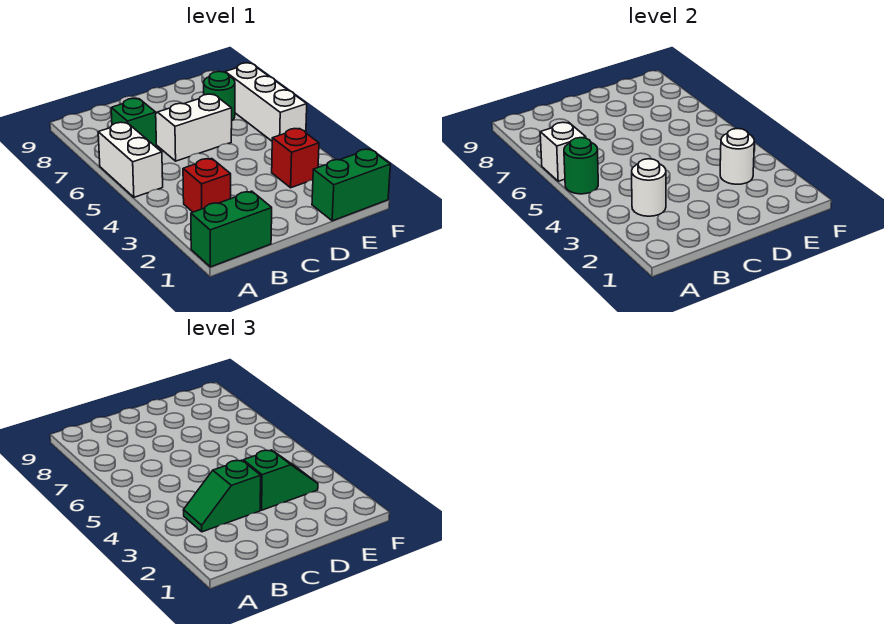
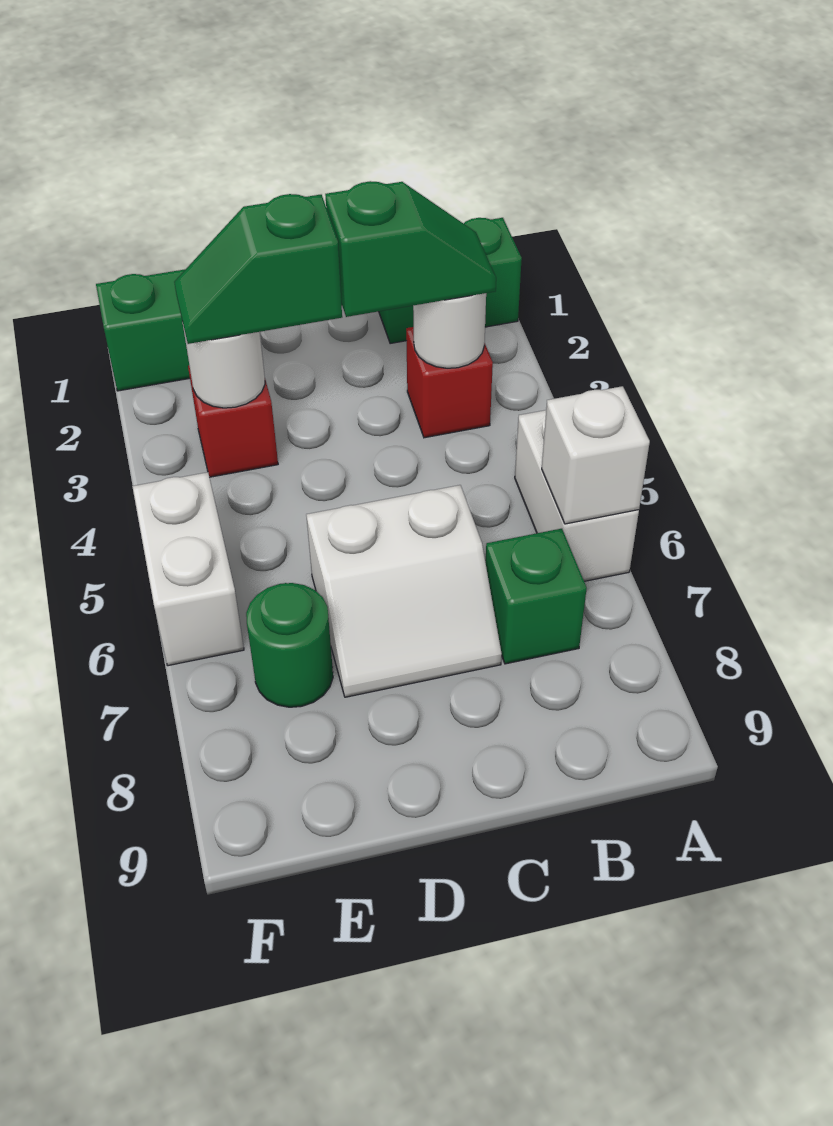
green 1x1 round brick [564,138,598,194] -> none
white 1x3 brick [225,63,307,141] -> white 1x2 brick [132,472,244,666]

